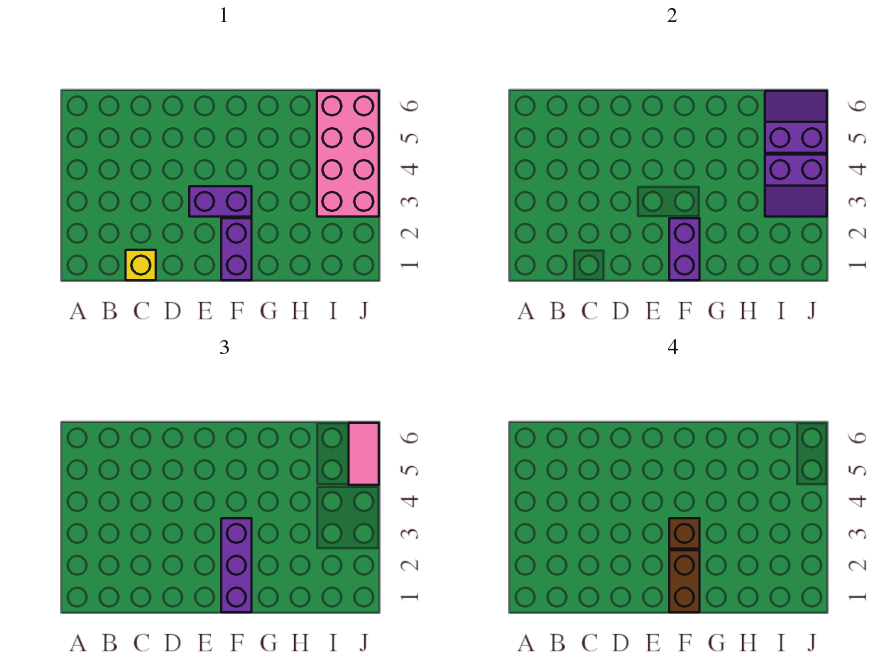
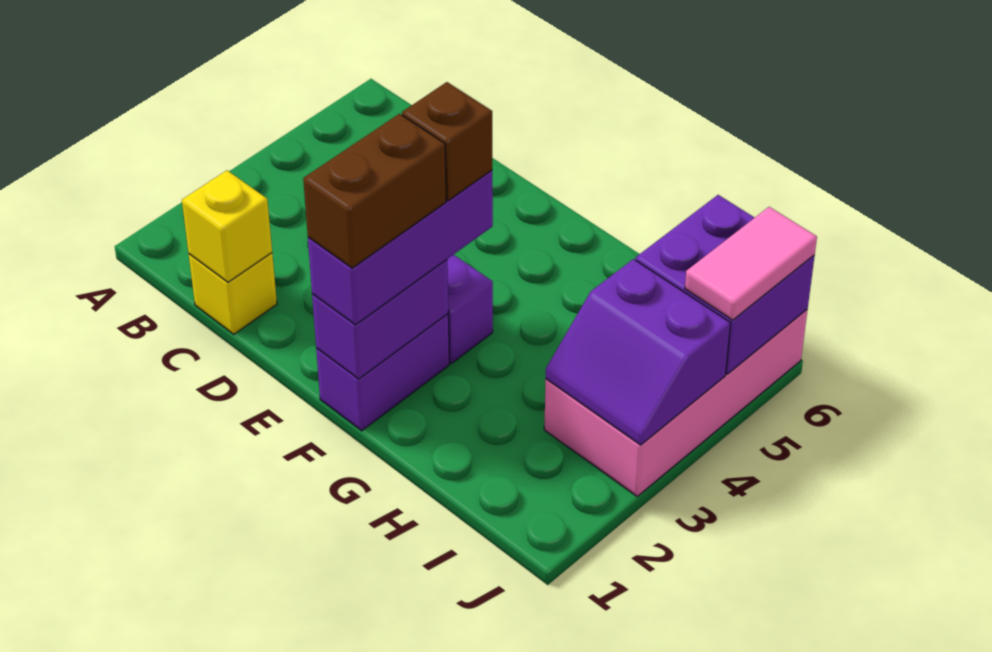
none -> yellow 1x1 brick [182,170,272,282]
purple 2x2 slope [765,91,827,153] -> purple 2x2 brick [635,195,815,374]

